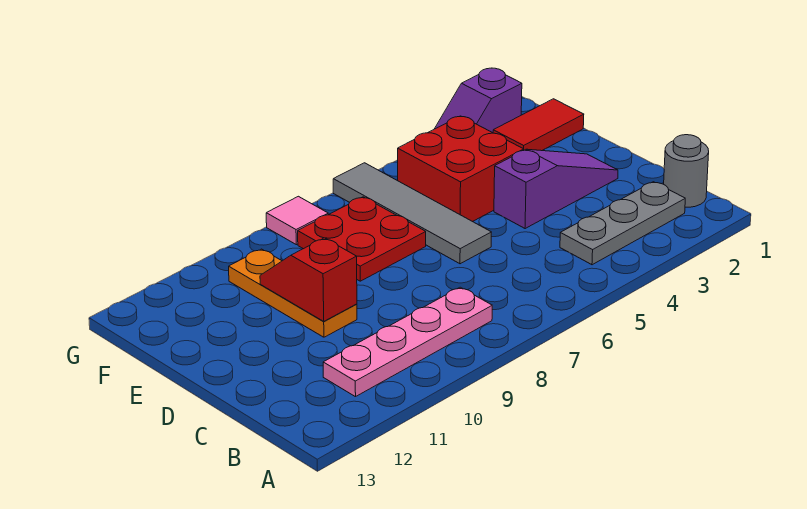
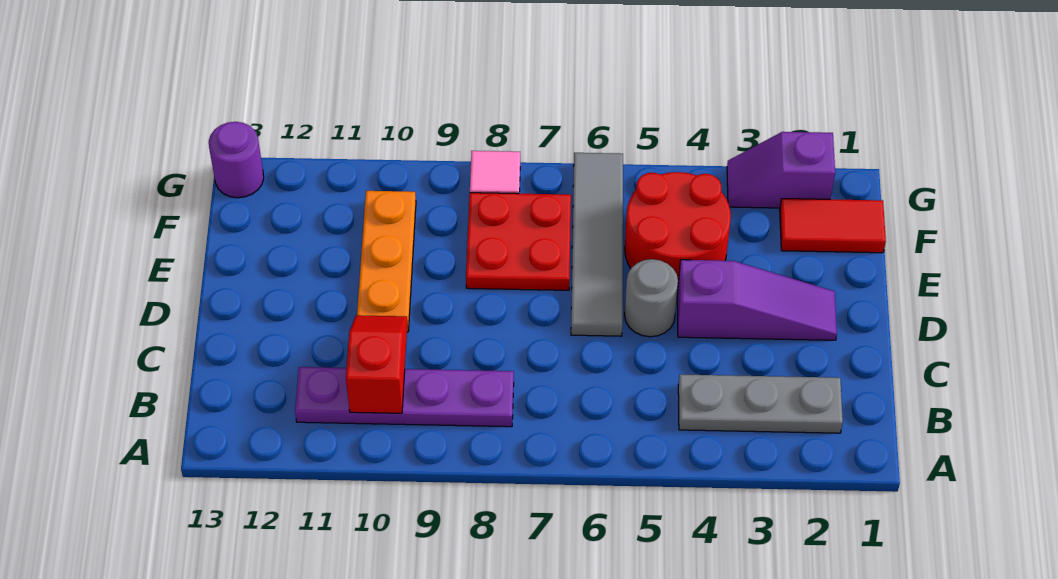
grey 1x1 round brick [664,135,709,207] -> grey 1x1 round brick moved to [625,259,678,337]
pink 1x4 plate [323,287,492,397] -> purple 1x4 plate [295,367,514,427]
red 1x2 slope [260,238,357,321] -> red 1x2 slope moved to [346,315,407,413]
red 2x2 brick [398,116,524,222] -> red 2x2 round brick [625,172,731,292]
none -> purple 1x1 round brick [209,122,264,198]

